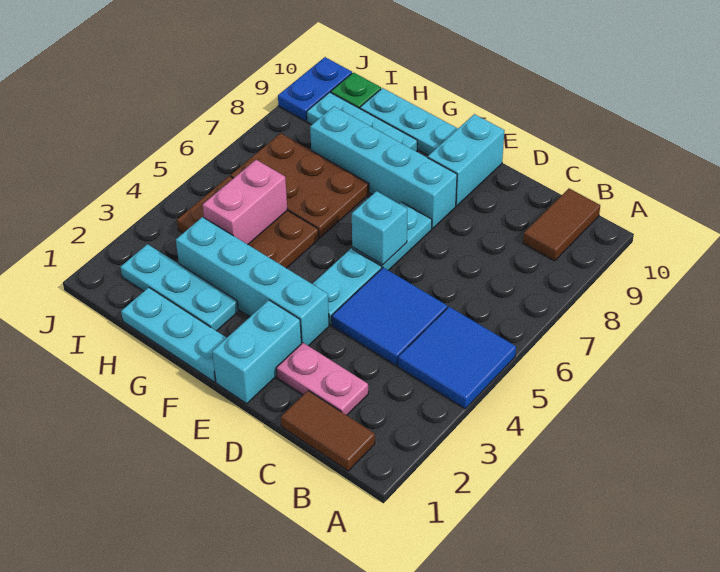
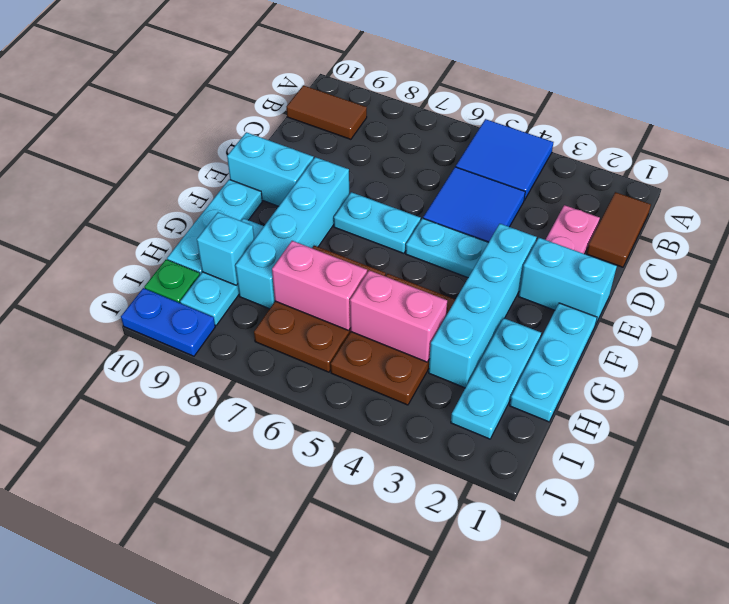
cyan 1x1 brick [352,191,407,265] -> cyan 1x1 brick moved to [197,212,254,285]
none -> pink 1x2 brick [272,241,367,331]

